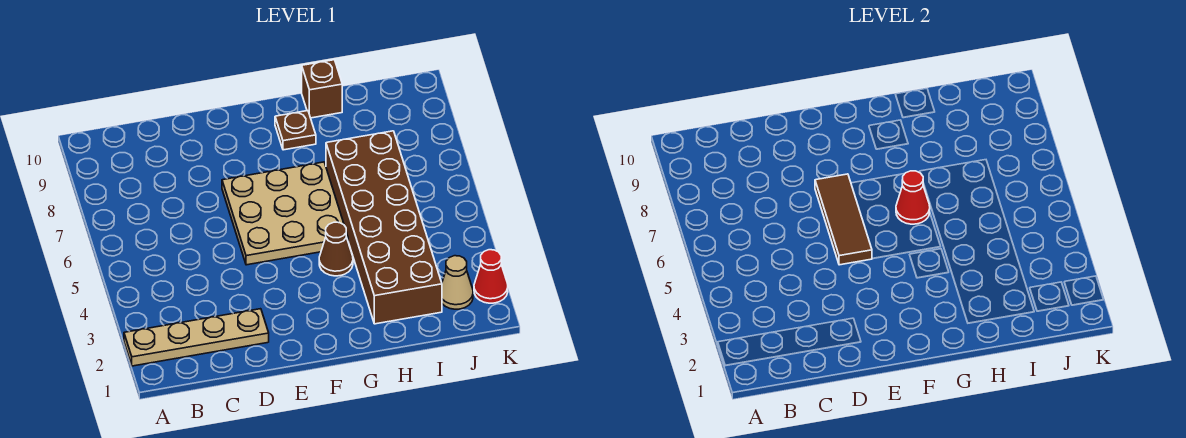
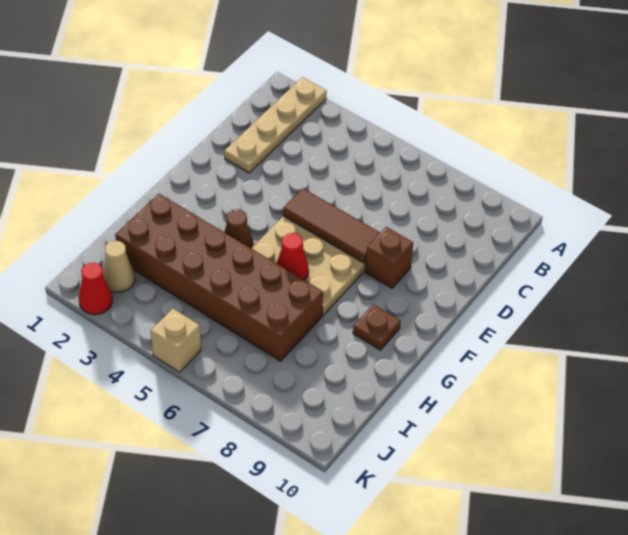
brown 1x1 brick [302,60,342,118] -> brown 1x1 brick moved to [365,227,413,288]
none -> tan 1x1 brick [151,309,201,372]

